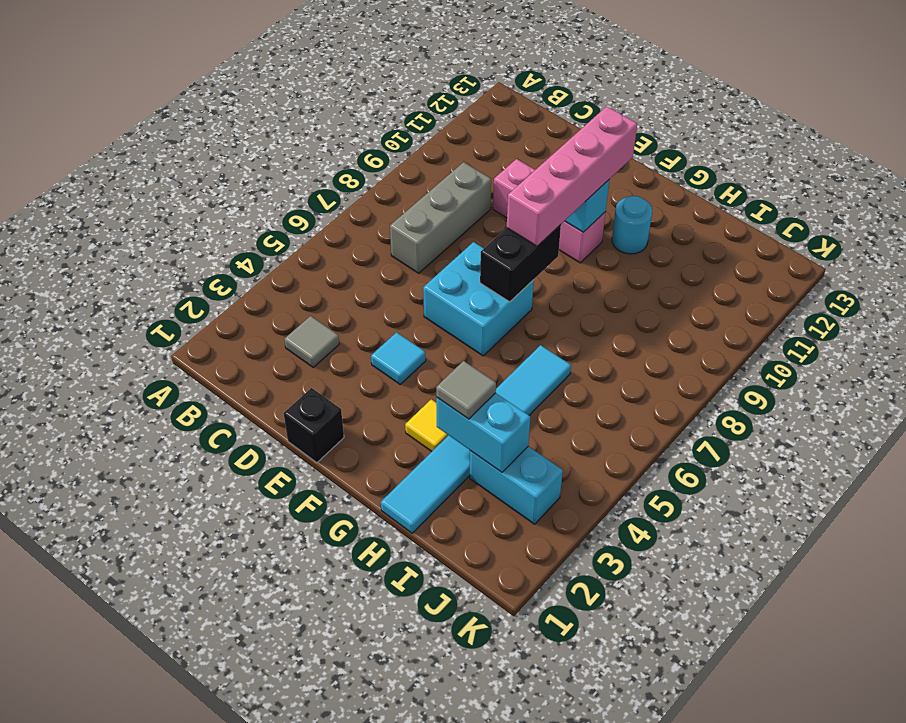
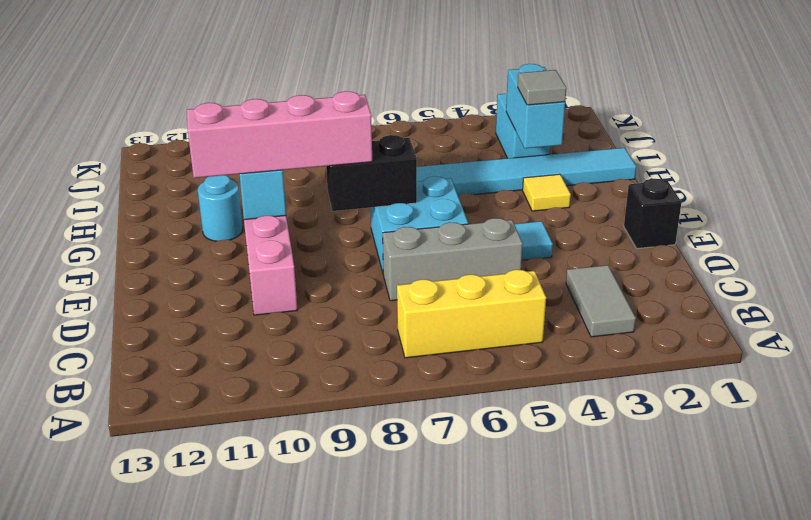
none -> yellow 1x3 brick [397,270,546,358]
grey 1x1 tile [284,316,339,367] -> grey 1x2 tile [566,265,636,337]
grey 1x3 brick [390,162,491,273] -> grey 1x3 brick moved to [383,218,523,301]

